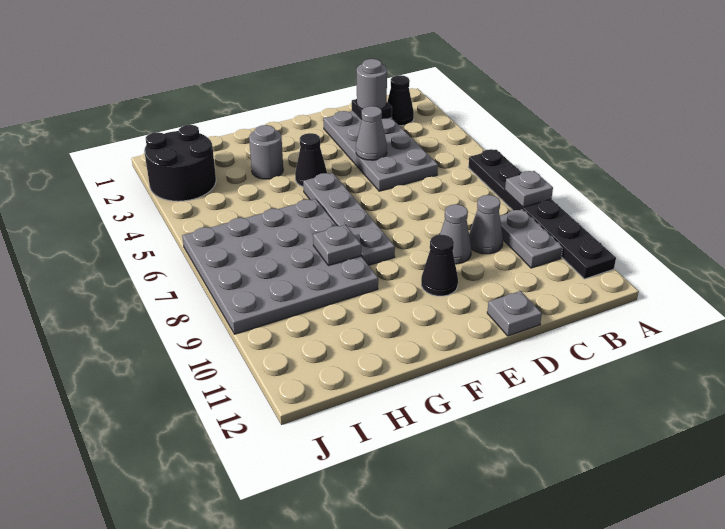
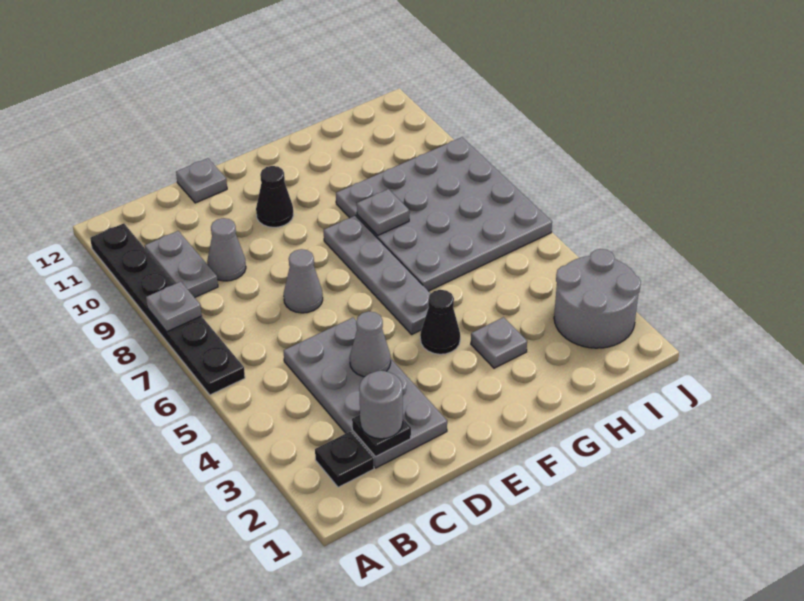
black 1x1 cone [387,75,414,126] -> black 1x1 plate [315,431,374,487]
grey 1x1 cone [440,204,472,264] -> grey 1x1 cone moved to [284,249,323,313]
grey 1x1 round brick [249,125,283,179] -> grey 1x1 plate [471,317,527,368]
black 2x2 round brick [144,125,216,201] -> grey 2x2 round brick [554,249,641,348]

